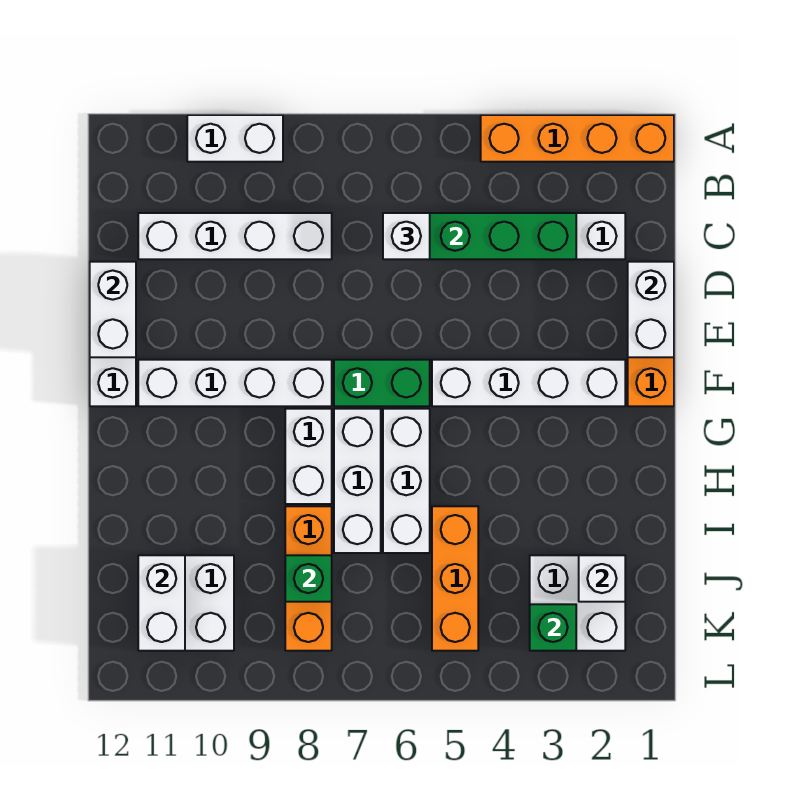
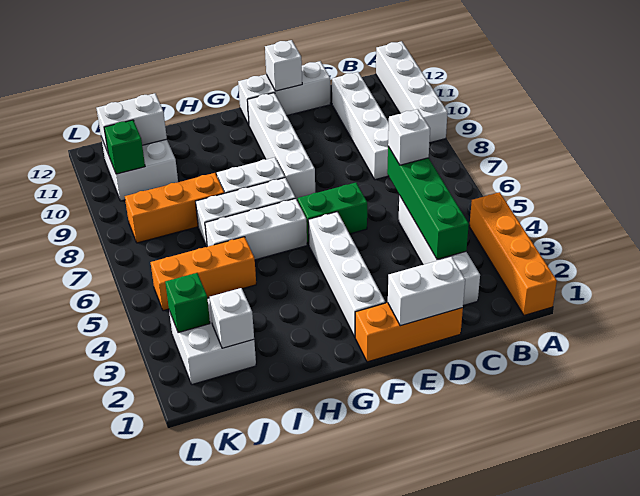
white 1x2 brick [187,115,283,162] -> white 1x4 brick [376,41,448,143]
white 1x2 brick [90,262,136,357] -> white 1x1 brick [265,40,302,91]
green 1x2 brick [334,360,430,406] -> green 1x2 brick turned to [298,183,367,245]
green 1x1 brick [285,555,332,602] -> green 1x1 brick moved to [104,120,145,174]

